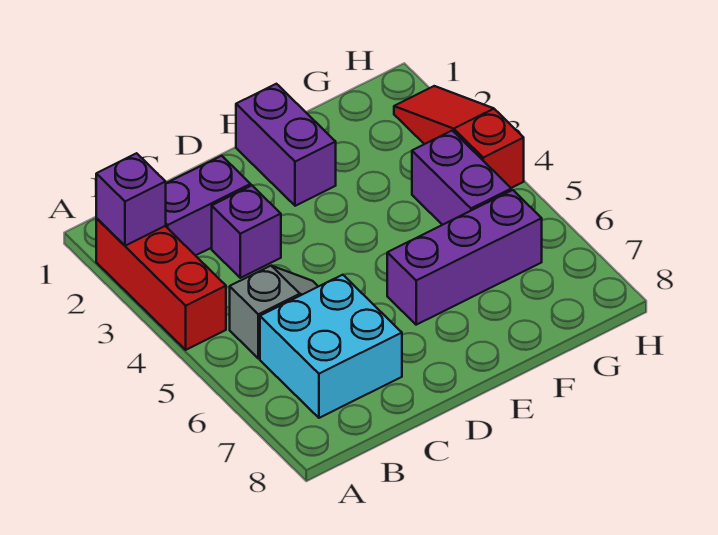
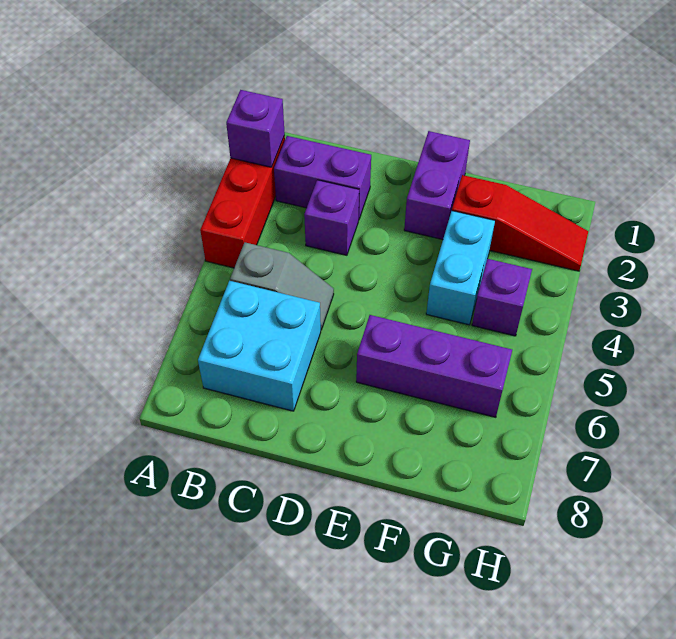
none -> cyan 1x2 brick [426,211,495,325]
purple 1x2 brick [412,131,511,225] -> purple 1x1 brick [472,259,532,336]
red 1x3 slope [394,86,524,188] -> red 1x3 slope turned to [452,175,588,271]

